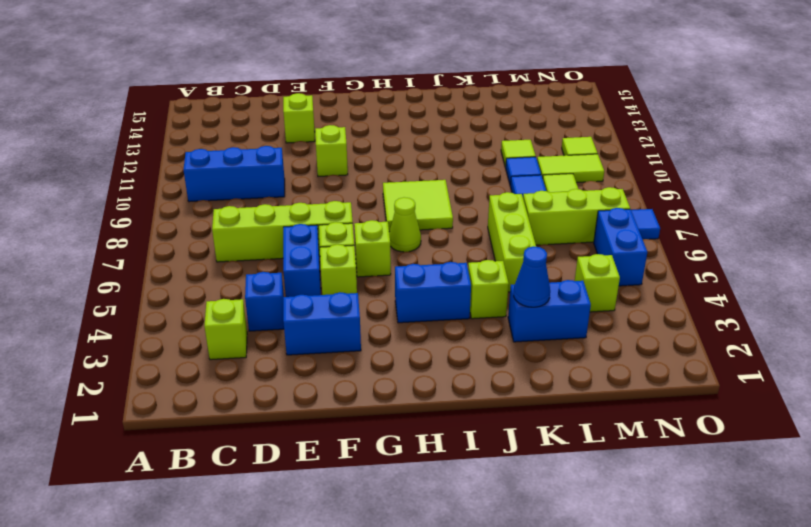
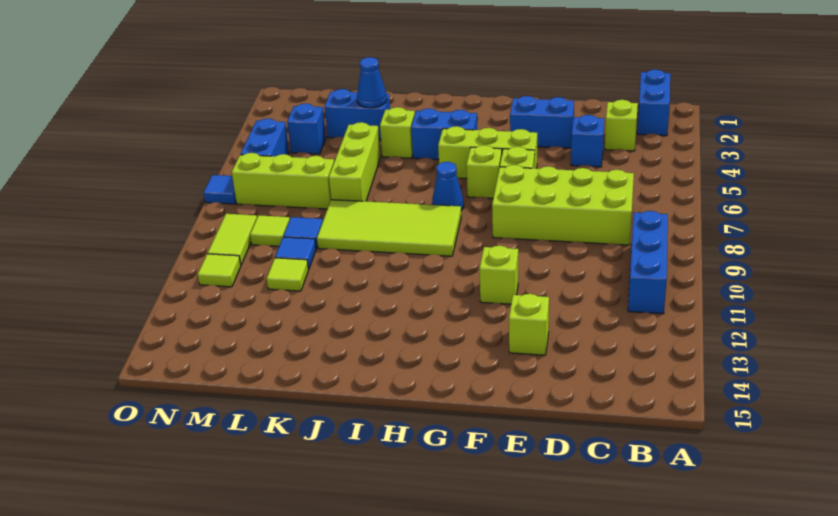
blue 1x3 brick [183,146,285,202] -> blue 1x3 brick turned to [628,211,668,314]
lime 1x4 brick [212,201,353,262] -> lime 2x4 brick [492,165,634,245]
blue 1x2 brick [283,224,321,297] -> blue 1x2 brick moved to [637,70,670,136]
lime 1x1 brick [320,244,357,295] -> lime 1x3 brick [438,126,537,179]
lime 1x1 cone [389,197,421,252] -> blue 1x1 cone [432,162,464,210]
lime 2x2 tile [383,180,453,232] -> lime 2x4 tile [317,200,461,256]
lime 1x1 brick [575,254,620,312] -> blue 1x1 brick [287,104,326,154]
lime 1x2 tile [537,154,604,183] -> lime 1x2 tile turned to [208,214,257,265]

